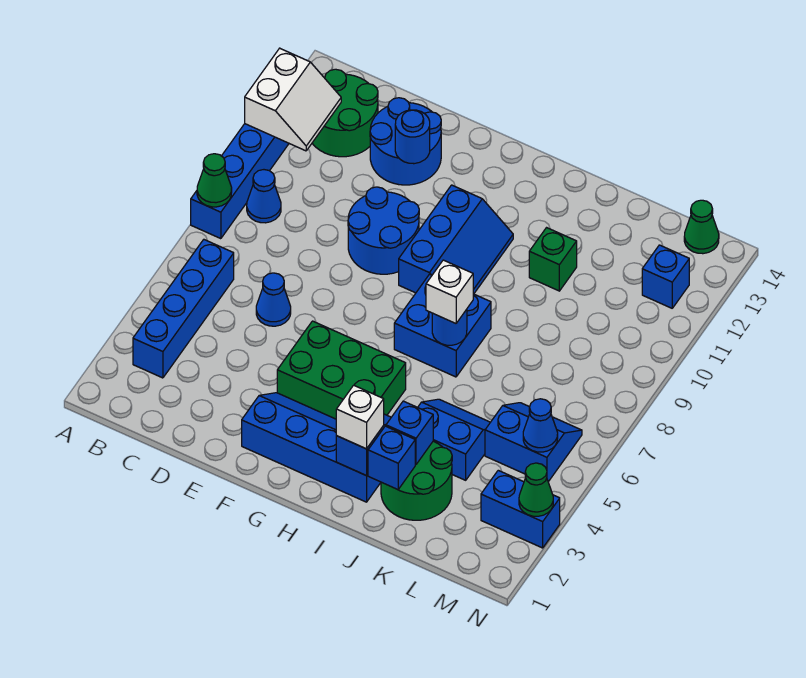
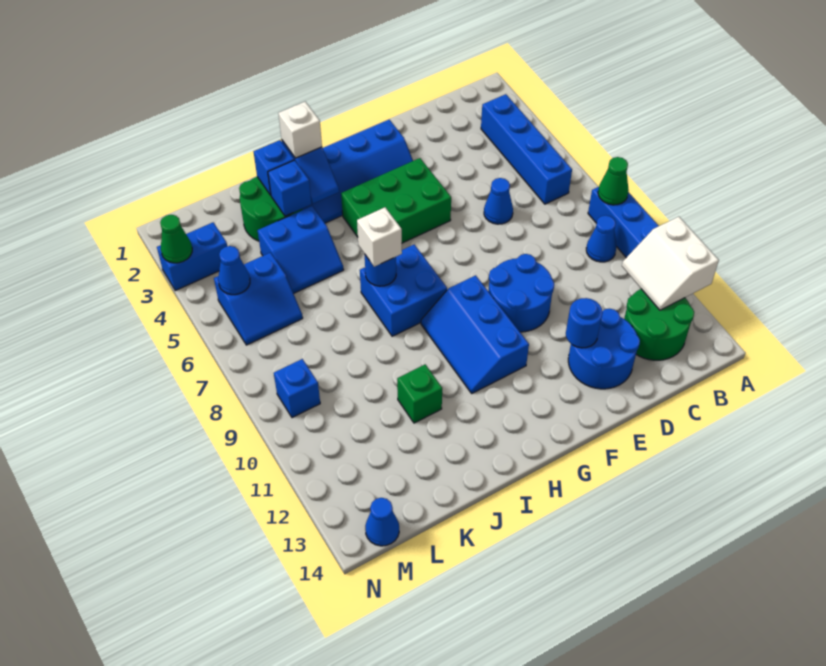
blue 1x1 brick [642,245,689,308] -> blue 1x1 brick moved to [274,359,320,418]
green 1x1 cone [684,200,719,254] -> blue 1x1 cone [365,498,399,546]

